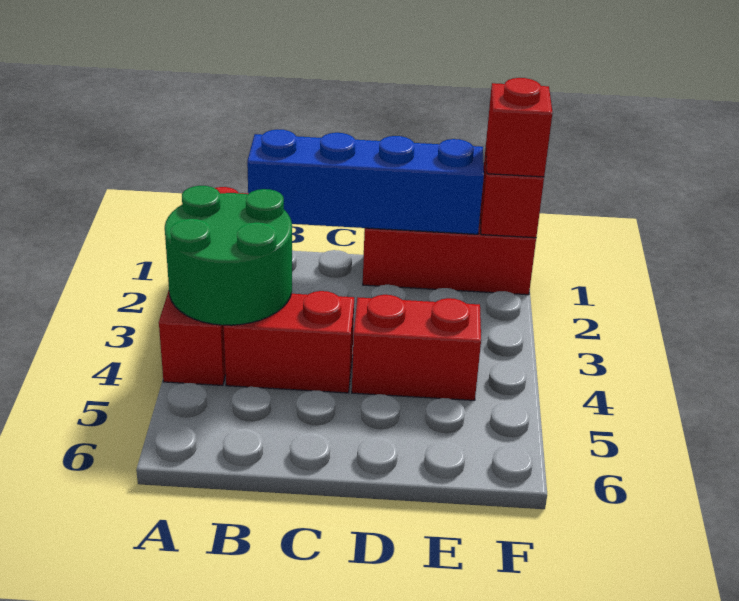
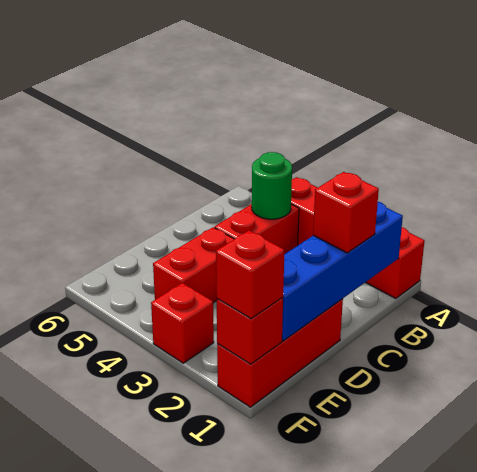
green 2x2 round brick [165,186,292,325] -> green 1x1 round brick [252,152,292,219]
none -> red 1x1 brick [313,172,379,253]
none -> red 1x1 brick [151,283,214,363]

